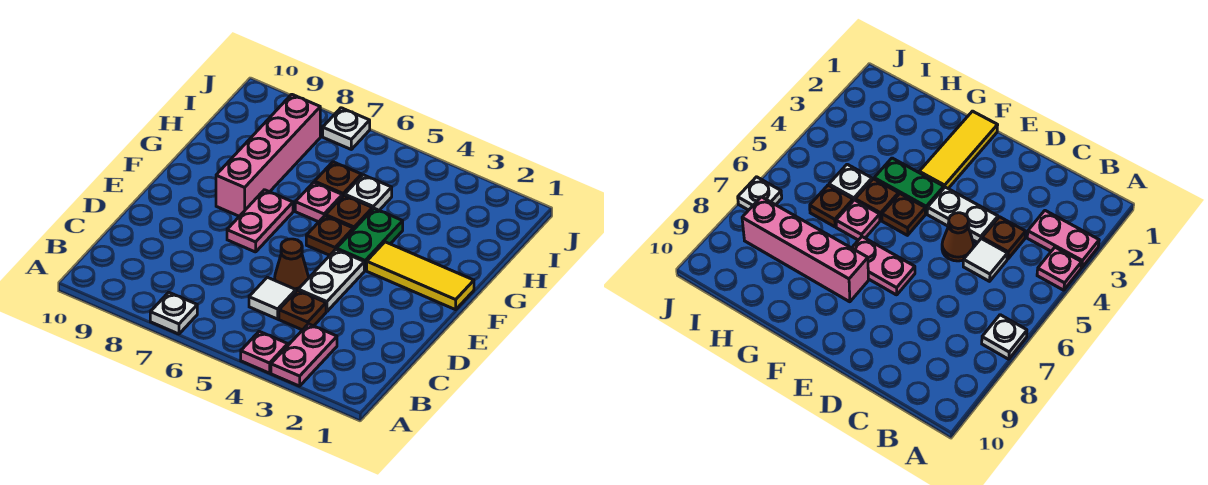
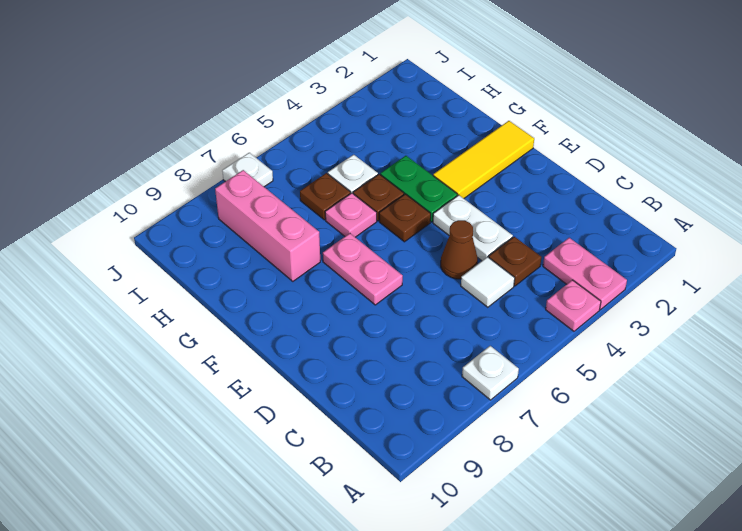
pink 1x4 brick [216,94,320,216] -> pink 1x3 brick [215,170,320,281]

